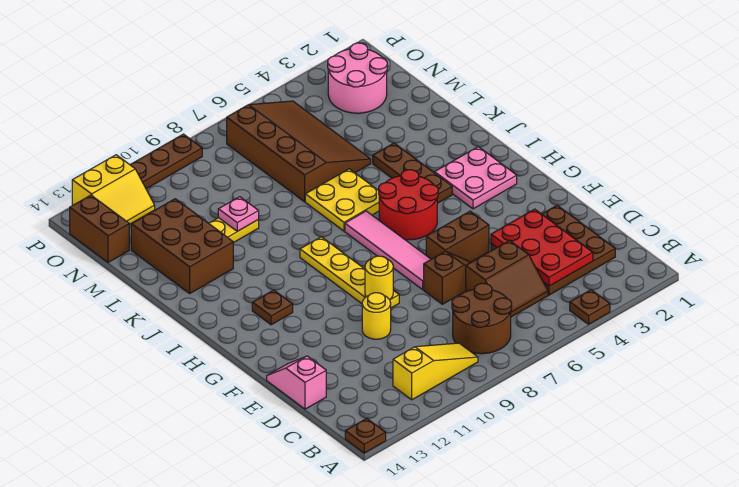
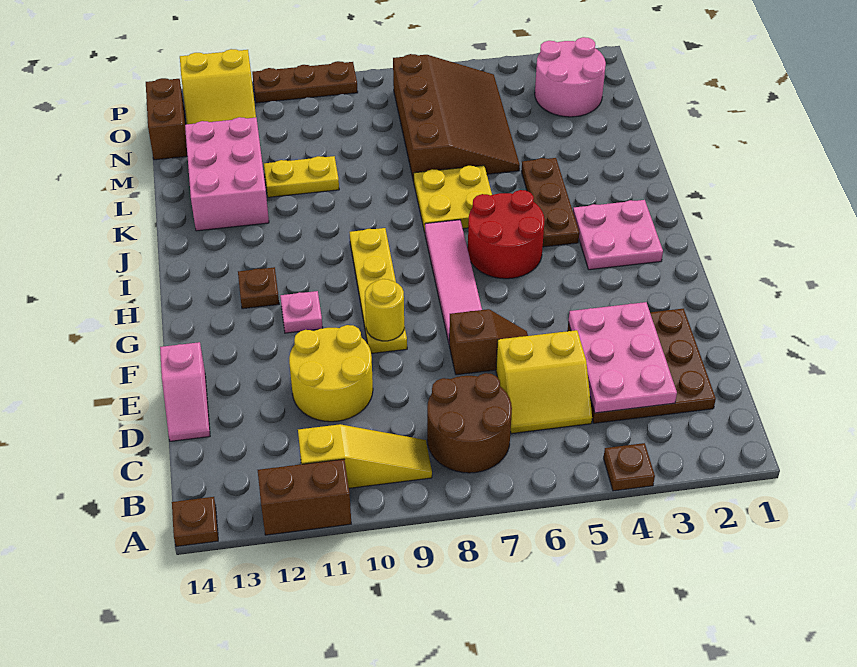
red 2x3 plate [491,209,593,286] -> pink 2x3 plate [568,302,677,413]
brown 2x2 slope [466,241,548,317] -> yellow 2x2 slope [496,330,592,434]
pink 1x2 slope [267,356,326,409] -> pink 1x2 slope turned to [160,342,210,441]
yellow 1x1 round brick [362,293,391,339] -> yellow 2x2 round brick [289,325,373,422]
brown 1x2 brick [426,211,489,263] -> brown 1x2 brick moved to [258,459,351,535]
brown 2x3 brick [131,199,233,293] -> pink 2x3 brick [185,117,269,231]
pink 1x1 plate [218,197,259,231] -> pink 1x1 plate moved to [280,291,323,333]

